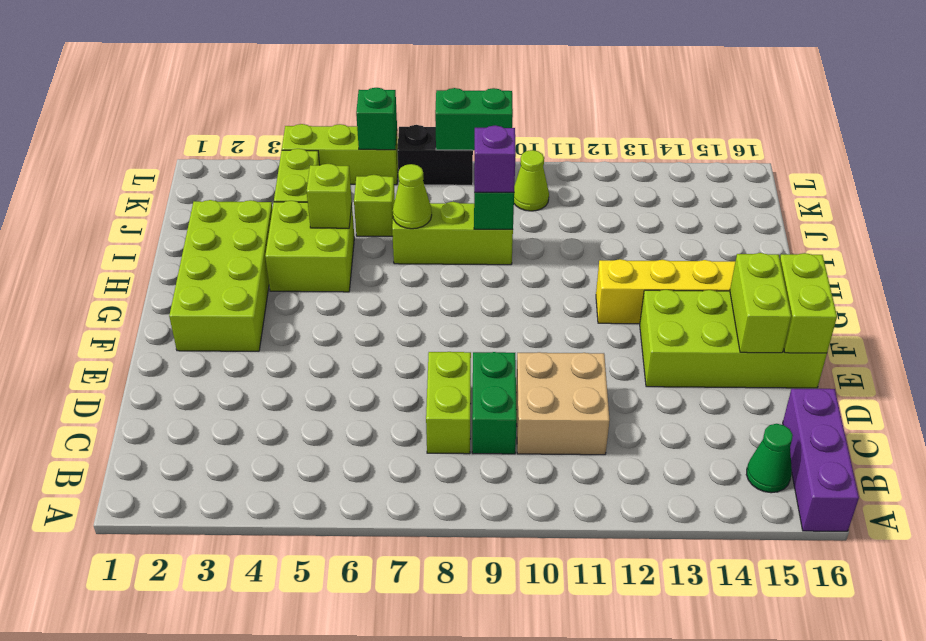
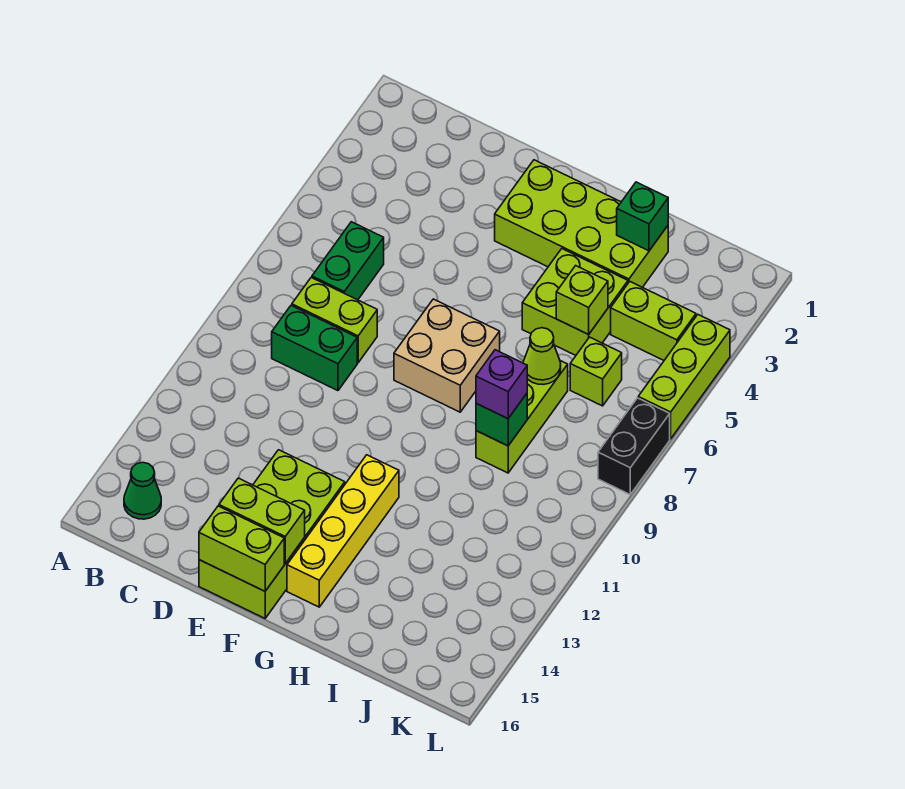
purple 1x3 brick [783,389,859,531] -> none
tan 2x2 brick [516,352,610,455] -> tan 2x2 brick moved to [394,299,500,412]
lime 1x1 cone [514,150,549,211] -> none
green 1x1 brick [356,88,397,150] -> green 1x1 brick moved to [617,182,668,251]
green 1x2 brick [435,88,513,151] -> green 1x2 brick moved to [312,222,384,300]

